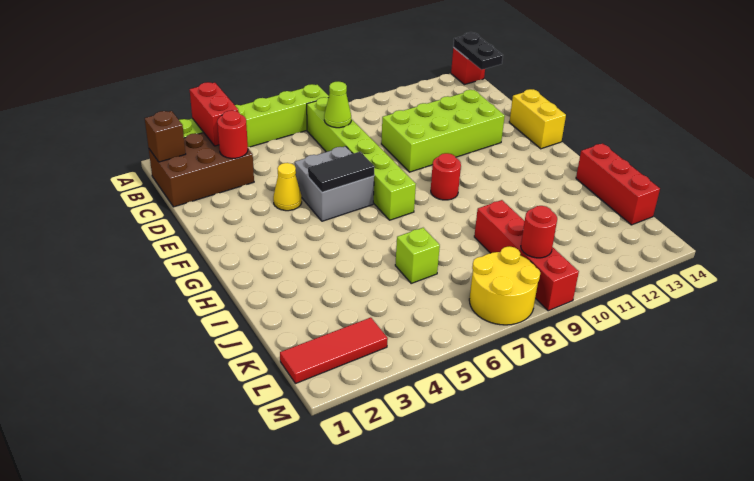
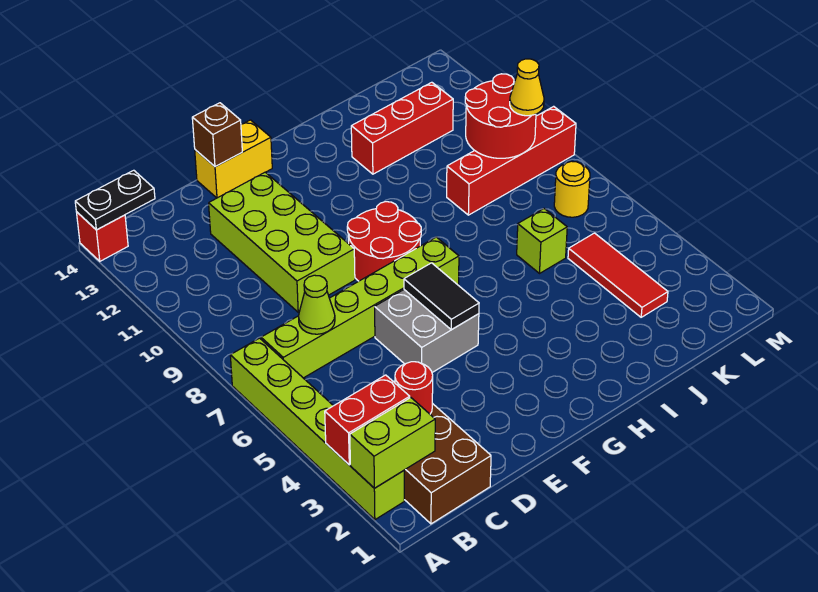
none -> lime 1x2 brick [350,398,435,488]
brown 1x1 brick [145,111,186,162] -> brown 1x1 brick moved to [192,103,242,167]
yellow 1x1 cone [273,163,302,211] -> yellow 1x1 cone moved to [510,59,544,116]
red 1x1 round brick [431,153,461,200] -> red 2x2 round brick [347,202,421,281]
red 1x3 brick [576,144,660,225] -> red 1x3 brick moved to [351,82,453,174]
red 1x3 tile [280,318,388,384] -> red 1x3 tile moved to [568,233,668,317]
yellow 2x2 round brick [469,246,540,325] -> yellow 1x1 round brick [554,161,590,217]
red 1x1 round brick [521,206,557,258] -> red 2x2 round brick [465,74,536,158]

